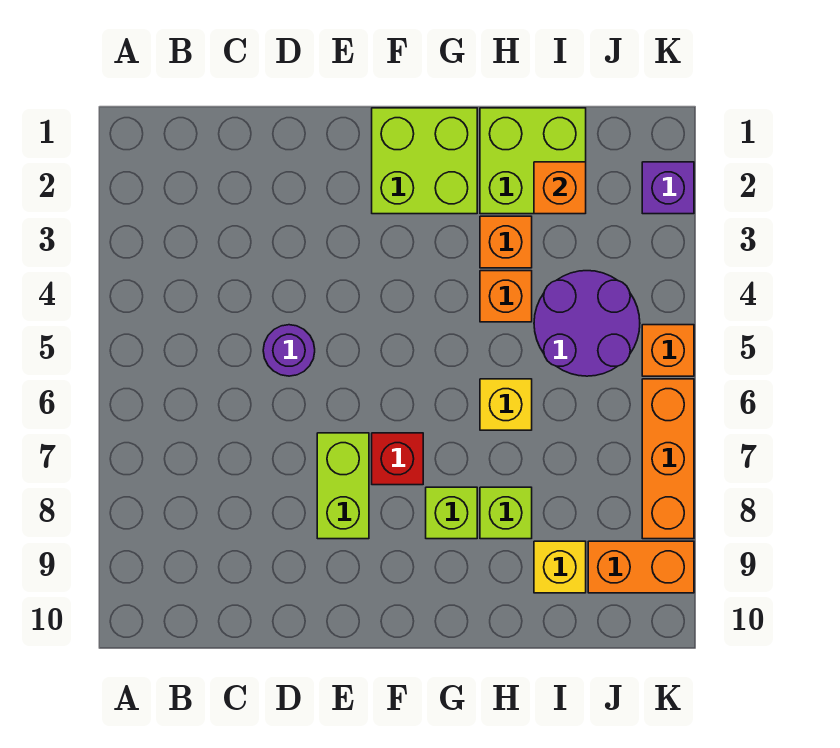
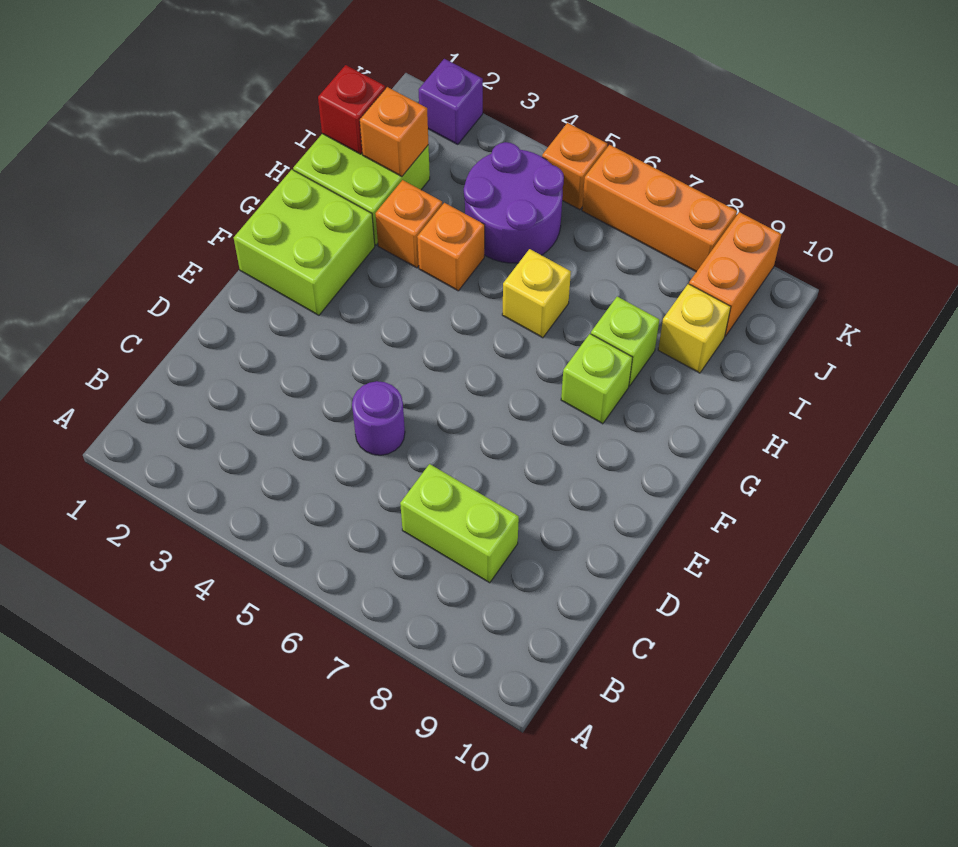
lime 1x2 brick [317,433,369,539] -> lime 1x2 brick moved to [400,464,519,583]
red 1x1 brick [372,433,423,485] -> red 1x1 brick moved to [318,65,385,154]

